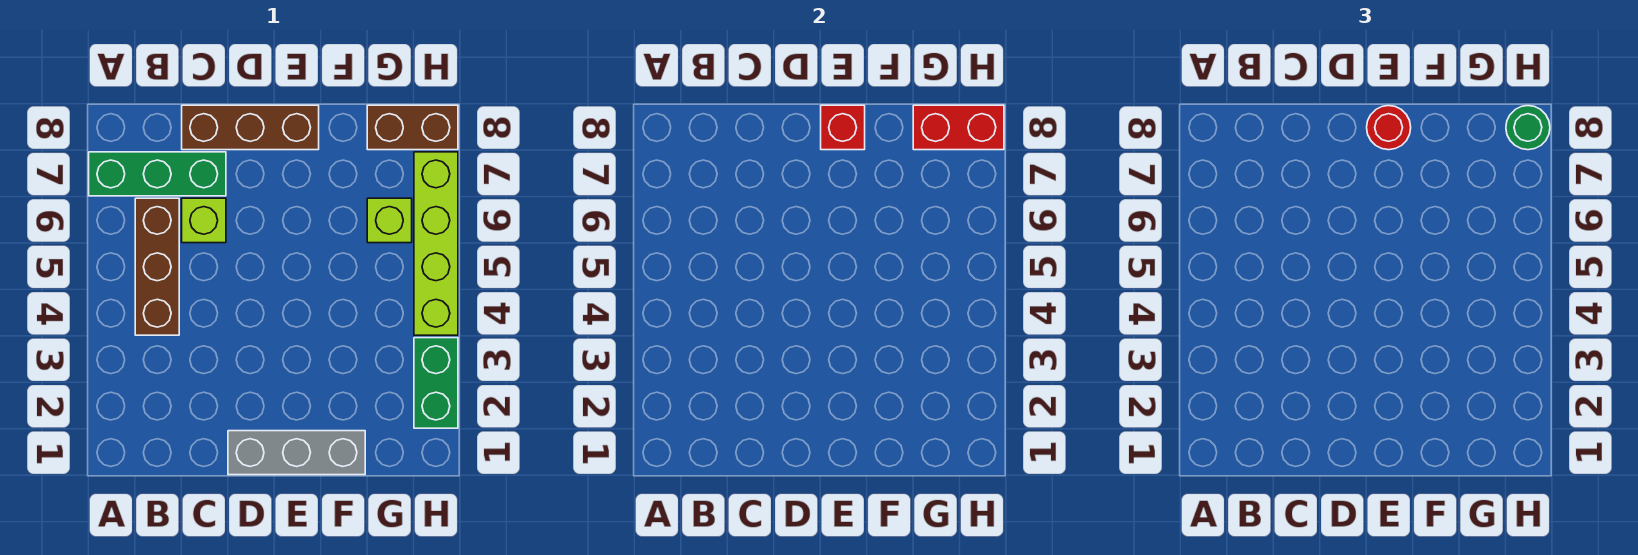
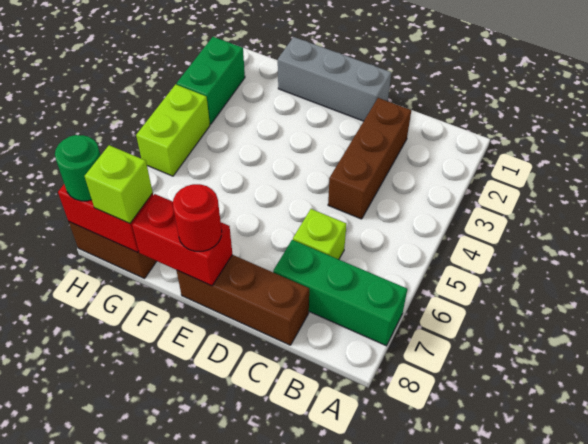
brown 1x3 brick [135,198,179,335] -> brown 1x3 brick moved to [328,98,411,219]
red 1x1 brick [821,105,865,150] -> red 1x2 brick [132,194,232,286]
lime 1x1 brick [367,198,412,243] -> lime 1x1 brick moved to [85,145,153,223]
lime 1x4 brick [414,152,458,335] -> lime 1x2 brick [136,84,210,176]

